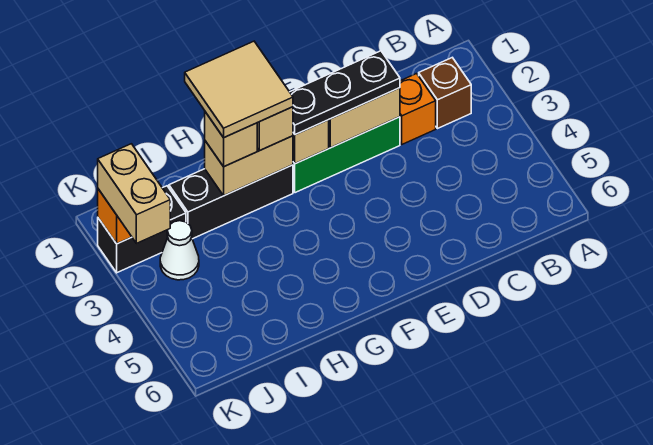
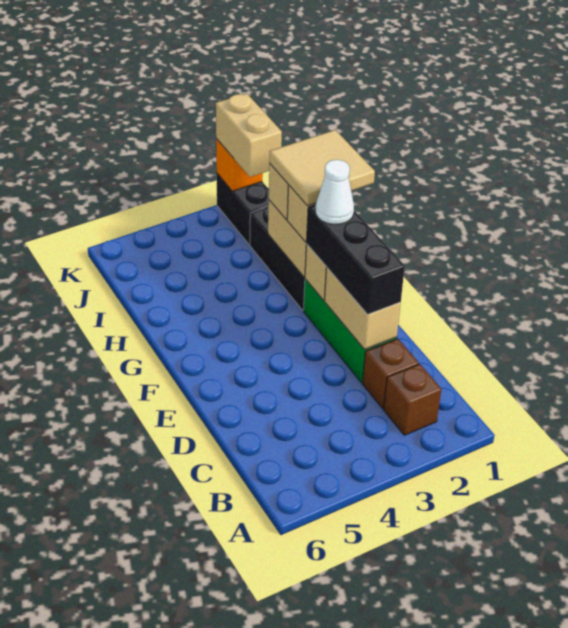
orange 1x1 brick [400,74,436,144] -> brown 1x1 brick [363,339,419,408]
black 1x3 plate [290,51,400,135] -> black 1x3 brick [307,205,405,314]
white 1x1 cone [160,221,199,280] -> white 1x1 cone moved to [315,160,354,224]
tan 1x2 brick [98,144,170,243] -> tan 1x2 brick turned to [216,93,282,177]

